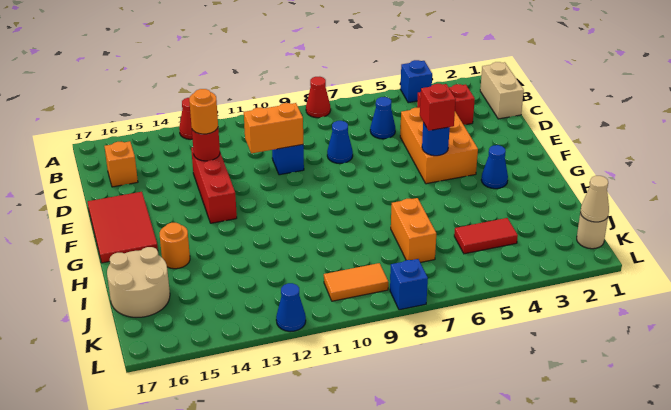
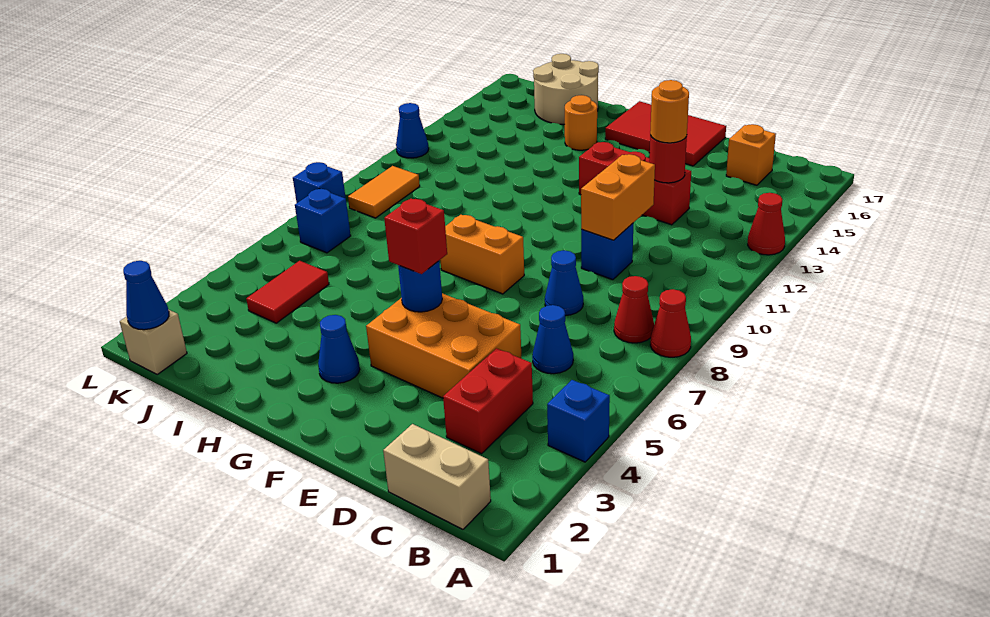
none -> red 1x1 cone [614,276,654,343]
orange 1x2 brick [391,198,436,262] -> orange 1x2 brick moved to [440,215,524,294]
tan 1x1 round brick [577,213,608,249] -> tan 1x1 brick [120,309,187,374]
tan 1x1 cone [580,176,609,222] -> blue 1x1 cone [123,261,169,330]
none -> blue 1x1 brick [295,189,351,253]

